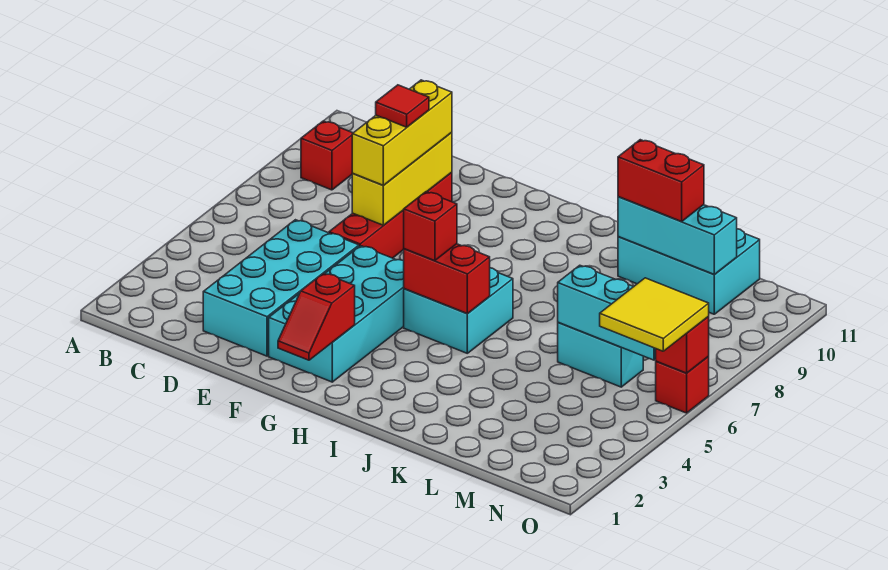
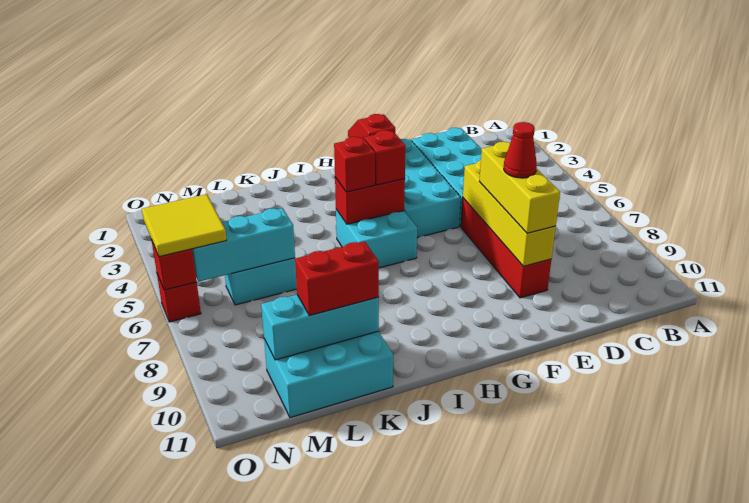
red 1x1 brick [301,121,353,190] -> red 1x1 brick moved to [334,137,375,192]
yellow 1x3 brick [352,132,452,225] -> yellow 1x4 brick [463,160,556,266]
red 1x1 tile [376,85,429,127] -> red 1x1 cone [504,122,537,178]

